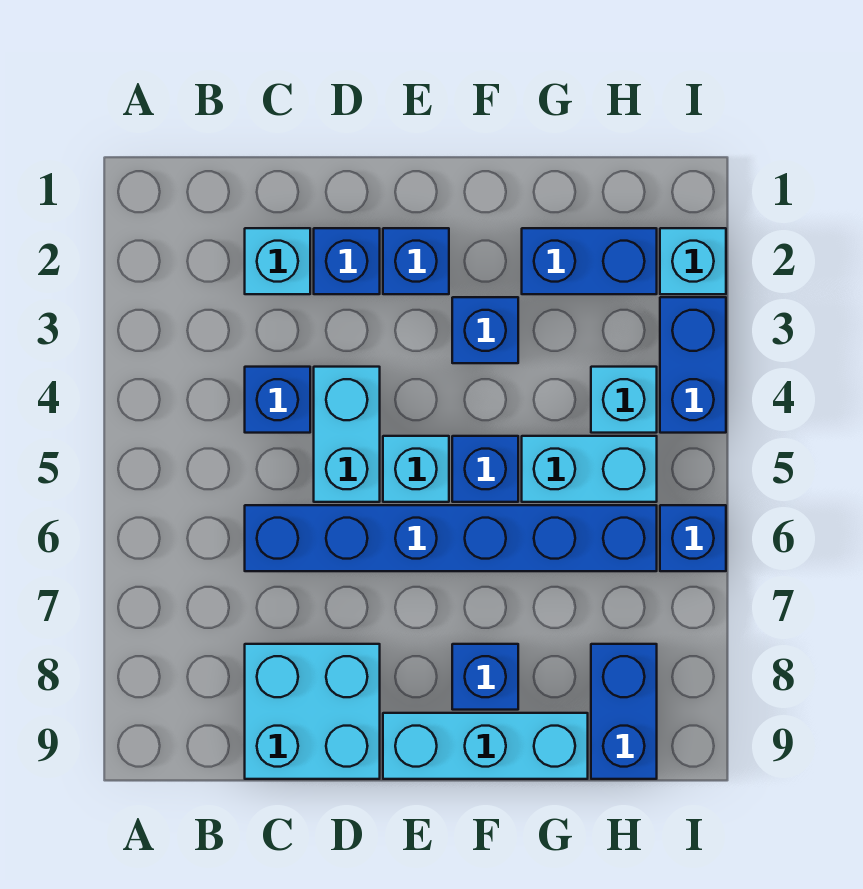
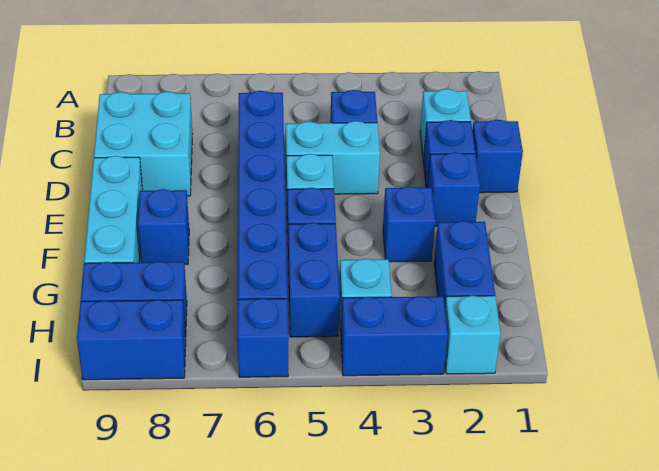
none -> blue 1x1 brick [472,120,523,193]
cyan 1x2 brick [522,436,657,502] -> blue 1x2 brick [288,223,340,337]
none -> blue 1x2 brick [77,300,186,380]

